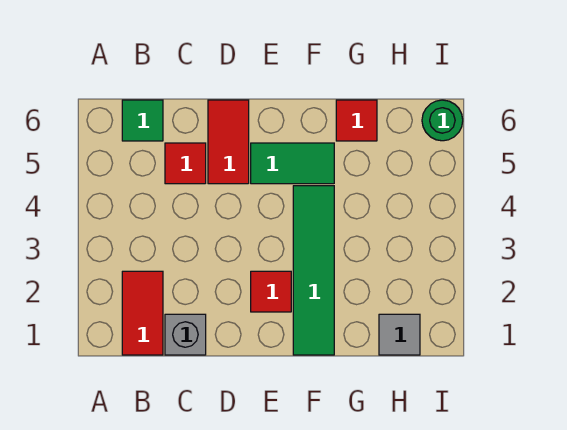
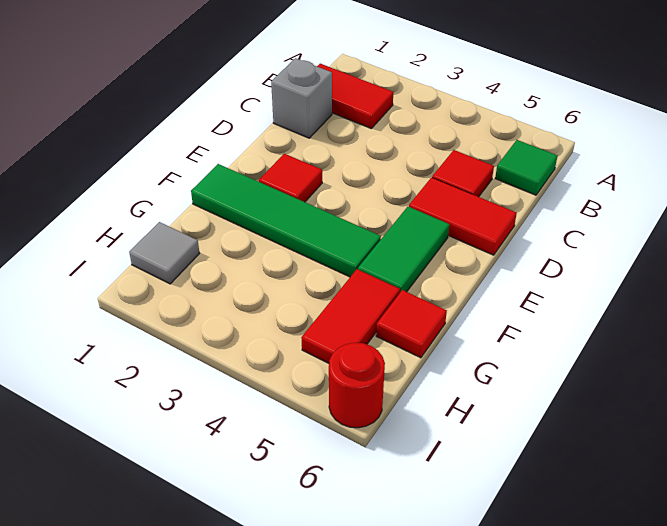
none -> red 1x2 tile [301,269,400,363]
green 1x1 round brick [422,100,463,141] -> red 1x1 round brick [329,343,385,428]

